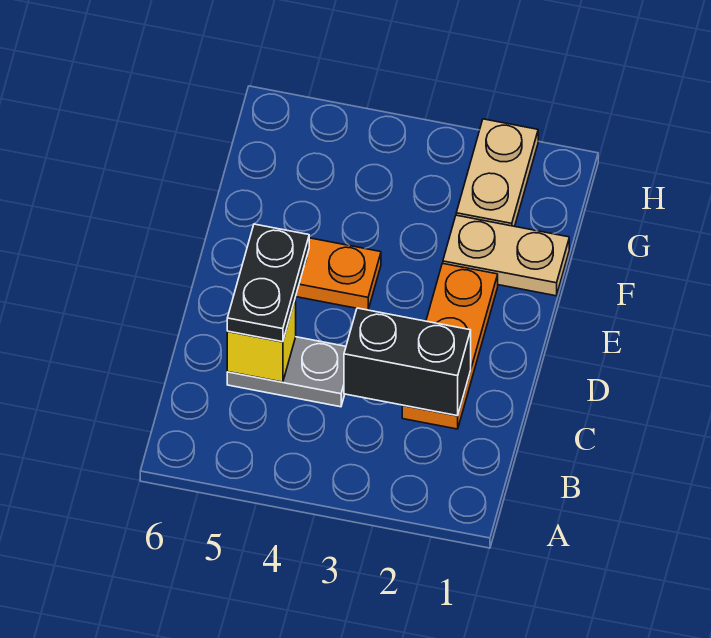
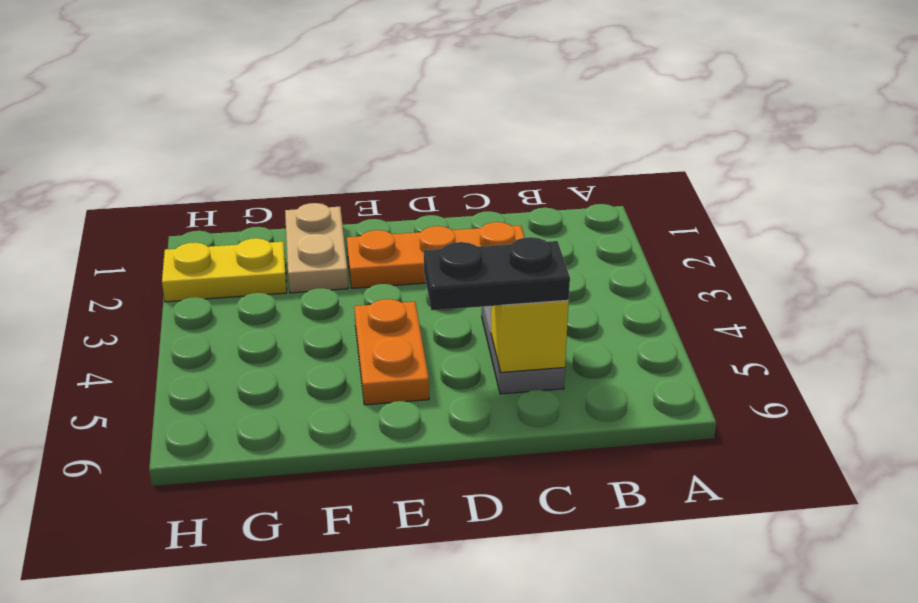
black 1x2 brick [344,308,471,416] -> none
tan 1x2 plate [456,119,538,226] -> yellow 1x2 plate [162,238,287,302]

